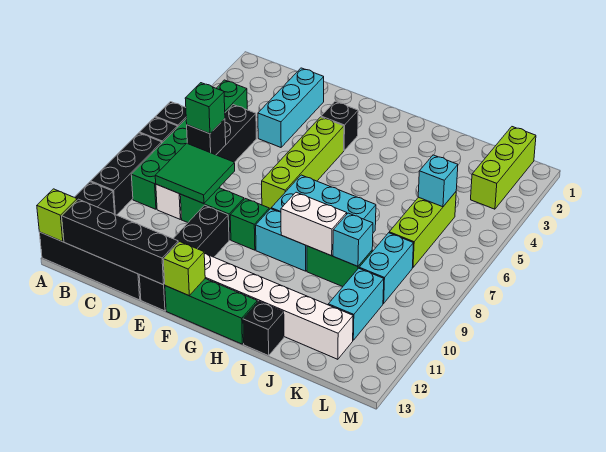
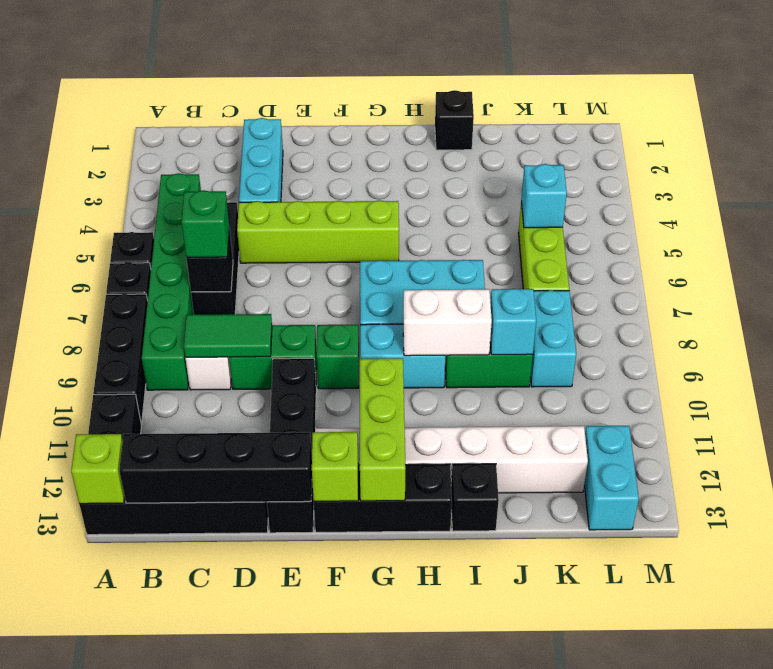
green 2x2 tile [155,143,235,204] -> green 1x2 tile [184,314,272,357]
black 1x1 brick [321,102,358,150] -> black 1x1 brick moved to [435,90,474,150]
lime 1x4 brick [262,117,344,210] -> lime 1x4 brick turned to [237,200,399,263]
green 1x3 brick [165,279,257,344] -> black 1x3 brick [314,464,452,532]
cyan 1x2 brick [328,268,384,340] -> cyan 1x2 brick moved to [584,426,639,530]
lime 1x3 brick [471,127,536,209] -> lime 1x3 brick moved to [360,358,406,501]

